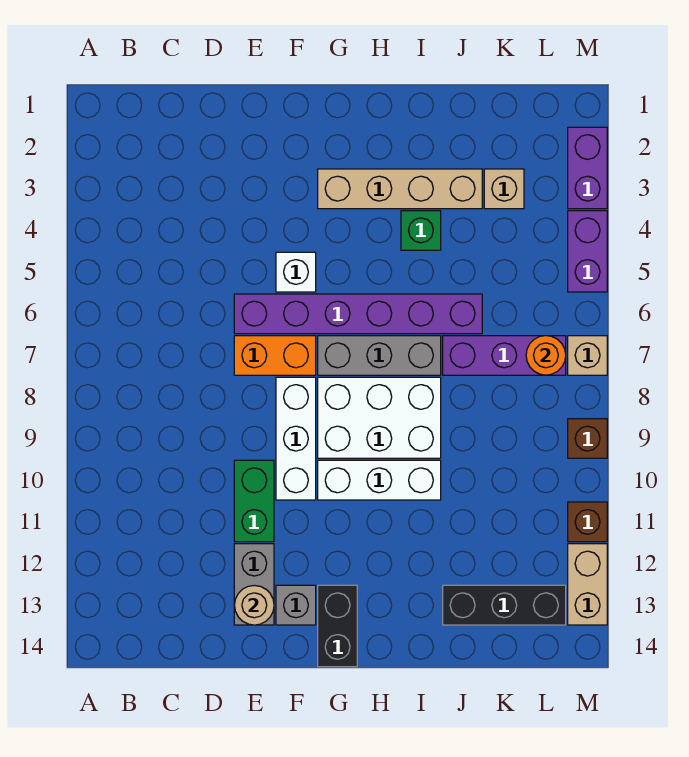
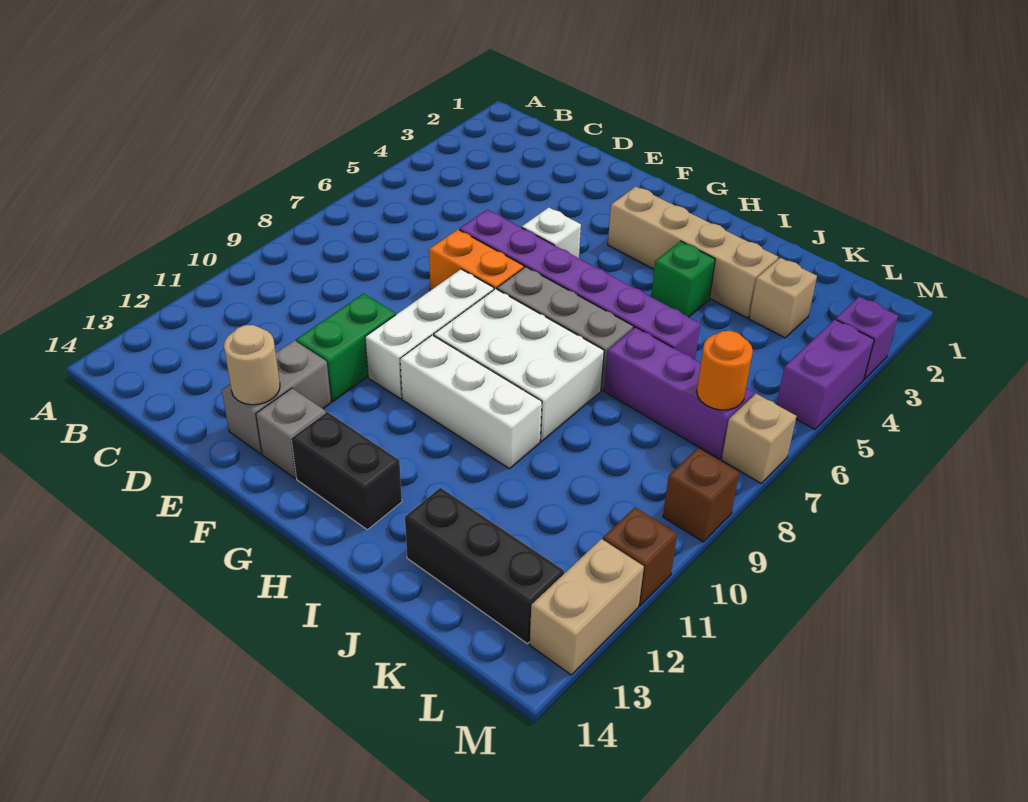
black 1x2 brick [318,585,357,667] -> black 1x2 brick turned to [291,412,402,530]
purple 1x2 brick [568,127,607,209] -> purple 1x1 brick [836,297,898,379]

